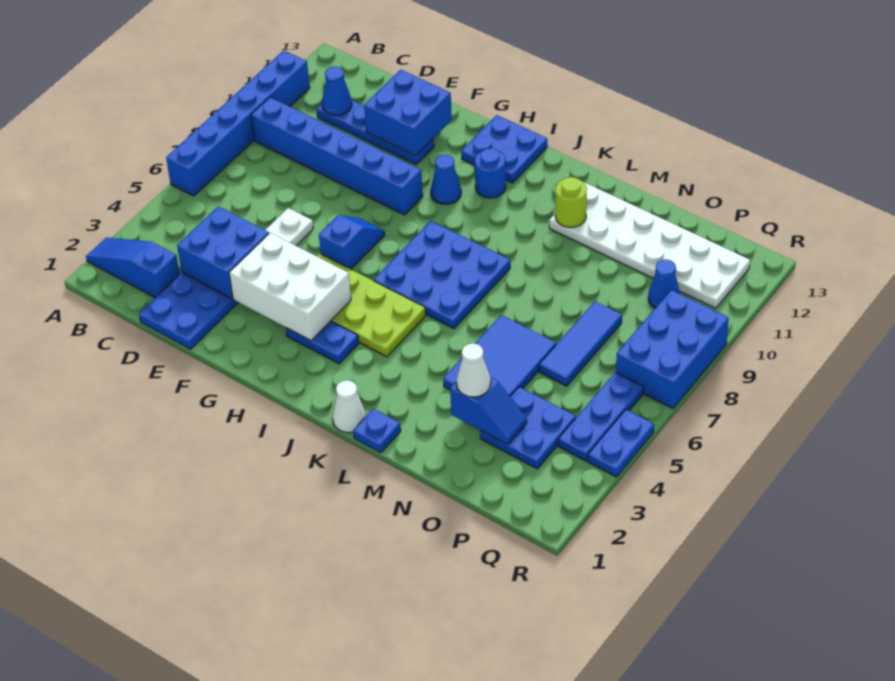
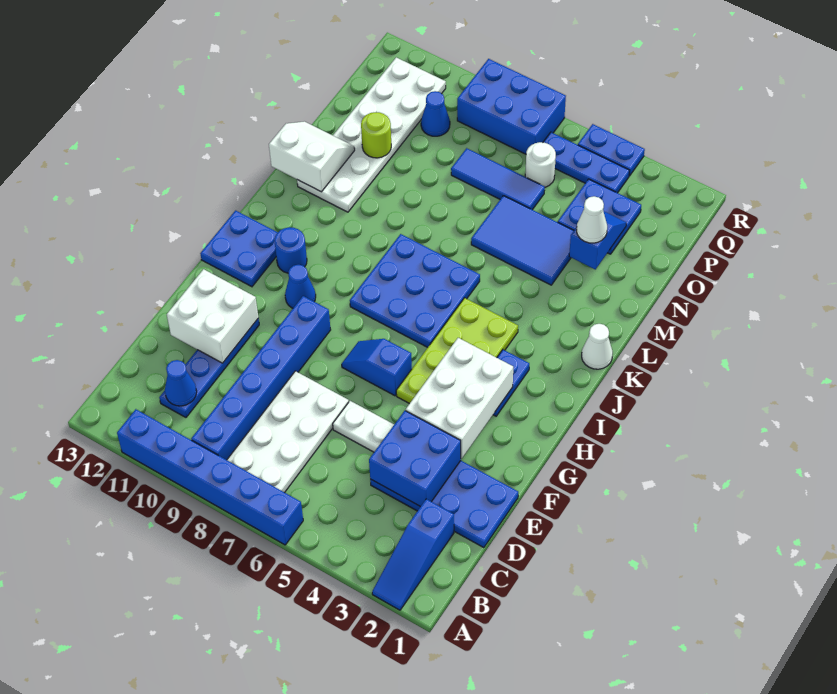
none -> white 2x4 plate [227,371,349,493]
blue 2x2 brick [364,70,452,156] -> white 2x2 brick [167,269,258,363]
blue 1x1 plate [353,409,401,453] -> none
lime 1x1 round brick [555,177,587,228] -> lime 1x1 round brick moved to [361,112,391,158]
none -> white 2x2 slope [269,121,355,192]
none -> white 1x1 round brick [525,142,556,187]

